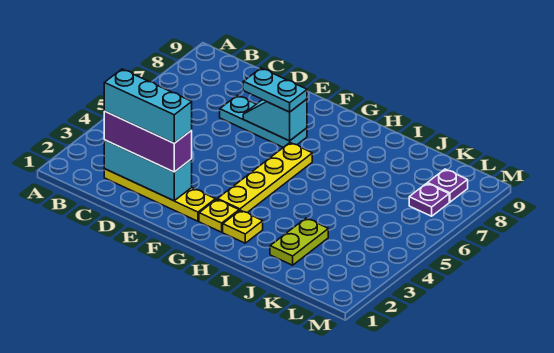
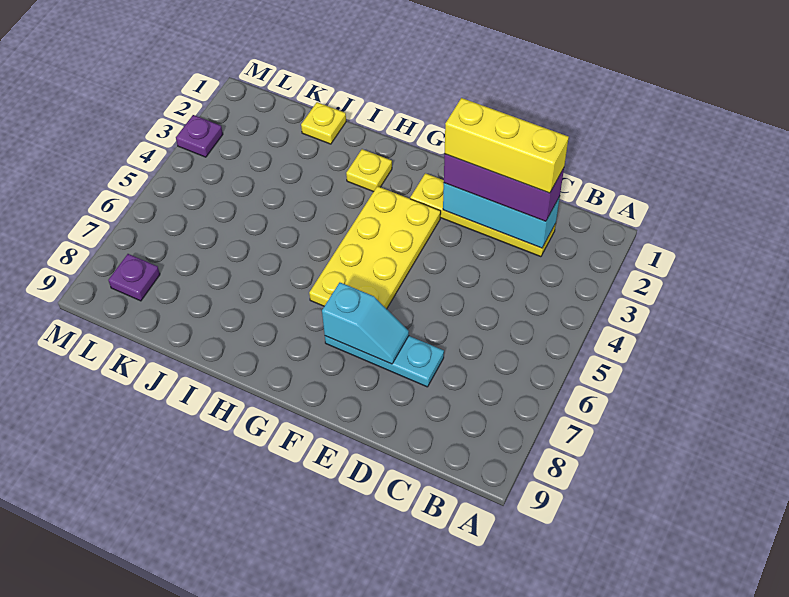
cyan 1x3 brick [104,69,192,143] -> yellow 1x3 brick [445,98,569,193]
cyan 1x2 plate [243,68,307,112] -> none
yellow 1x1 plate [199,199,239,232] -> yellow 1x1 plate moved to [301,102,346,144]
yellow 1x4 plate [217,143,312,213] -> yellow 2x4 plate [309,186,441,309]
lime 1x2 plate [270,218,328,265] -> none
purple 1x1 plate [409,183,449,216] -> purple 1x1 plate moved to [176,115,223,157]

